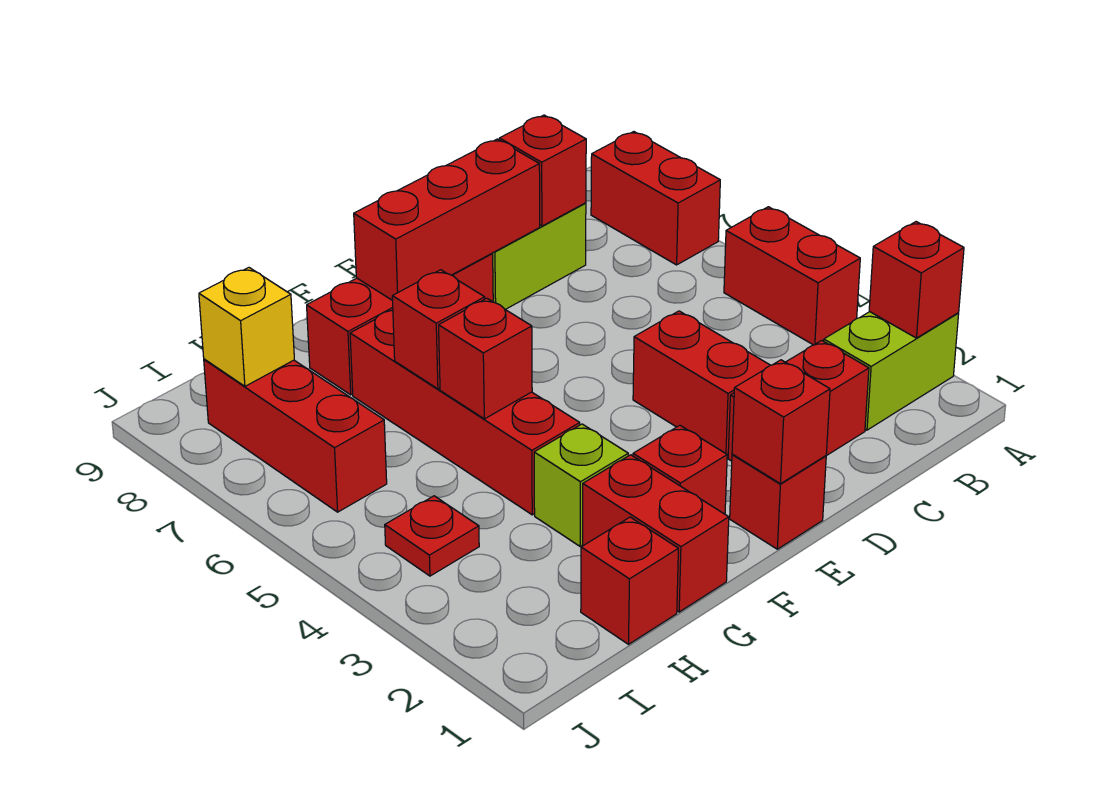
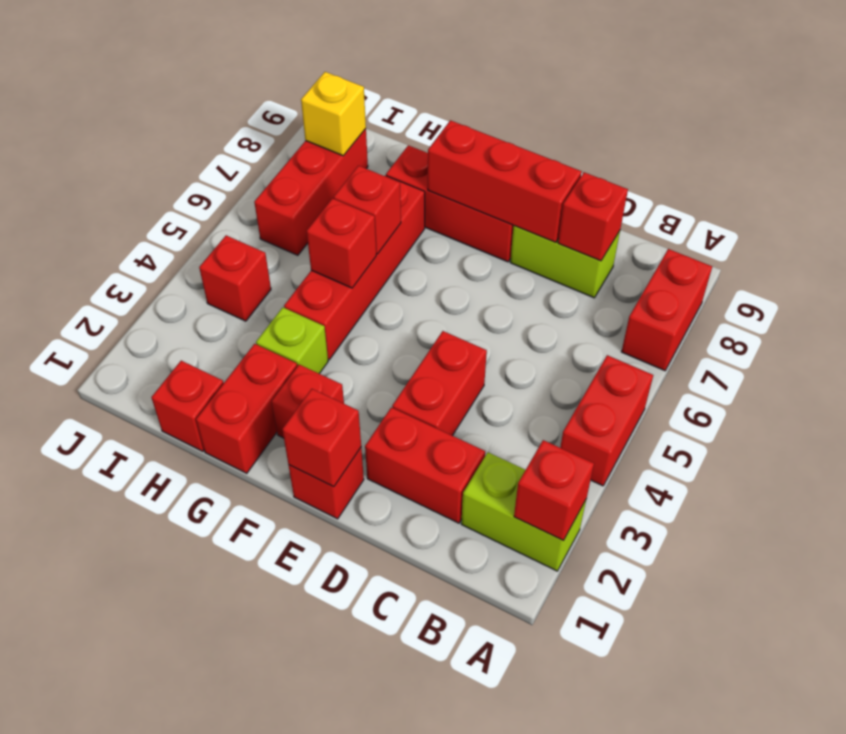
red 1x1 plate [385,496,479,576] -> red 1x1 brick [199,235,271,321]

